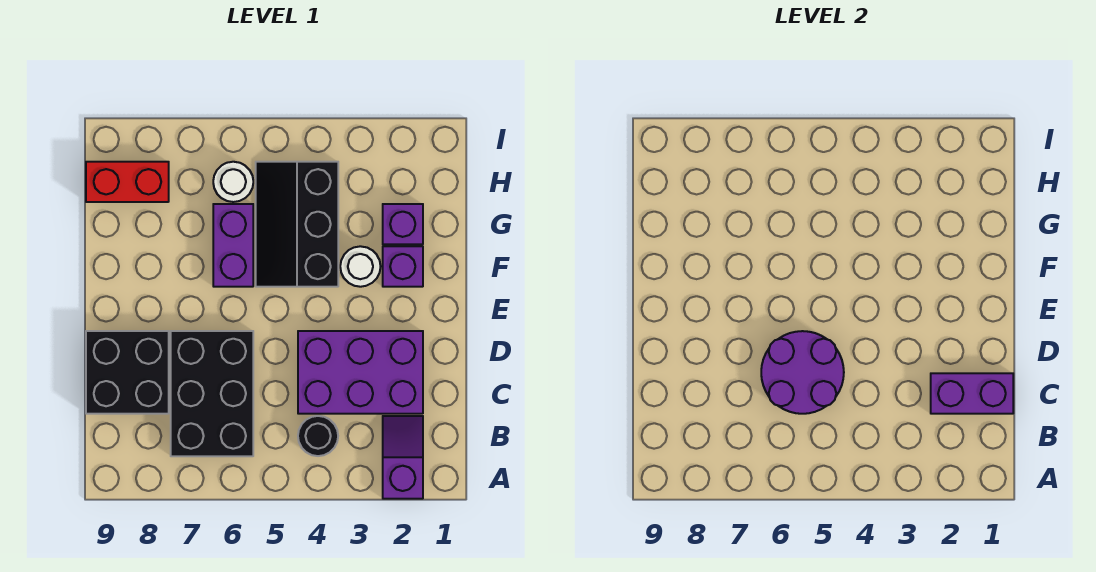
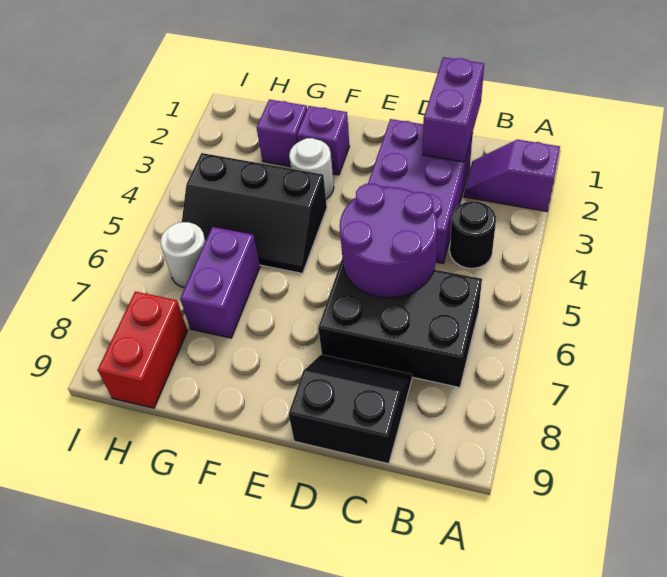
black 2x2 brick [86,331,169,414] -> black 2x2 slope [289,355,412,464]
purple 1x2 brick [213,204,253,287] -> purple 1x2 brick turned to [180,227,260,338]

